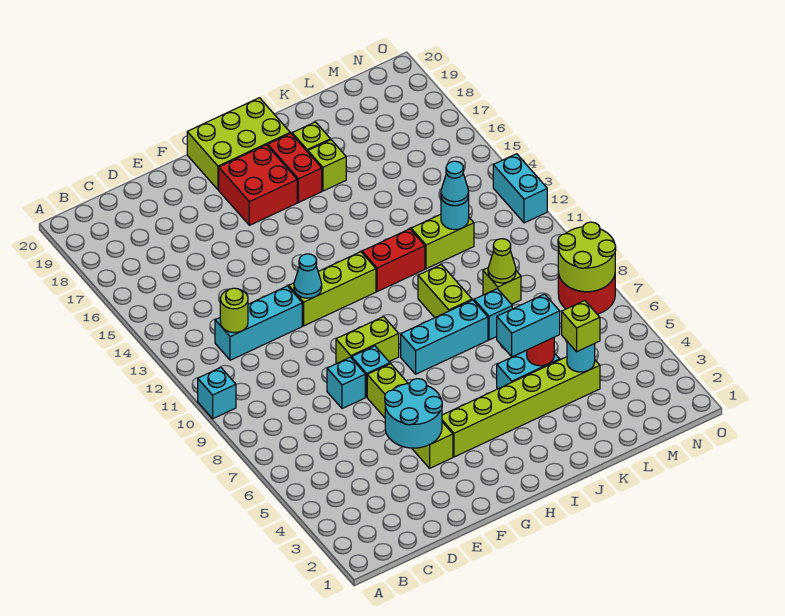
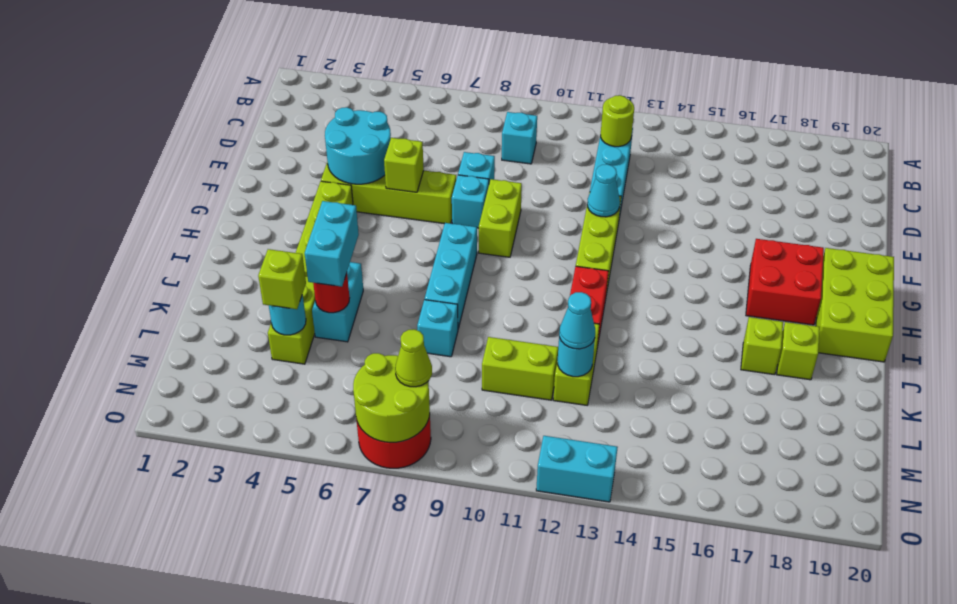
cyan 1x1 brick [198,368,236,419] -> cyan 1x1 brick moved to [502,112,537,164]
red 1x2 brick [268,133,322,202] -> none
lime 1x2 brick [418,264,472,318] -> lime 1x2 brick moved to [482,337,558,400]
lime 1x1 brick [483,268,521,304] -> lime 1x1 brick moved to [384,138,424,192]
lime 1x1 cone [488,239,516,283] -> lime 1x1 cone moved to [395,329,432,387]

